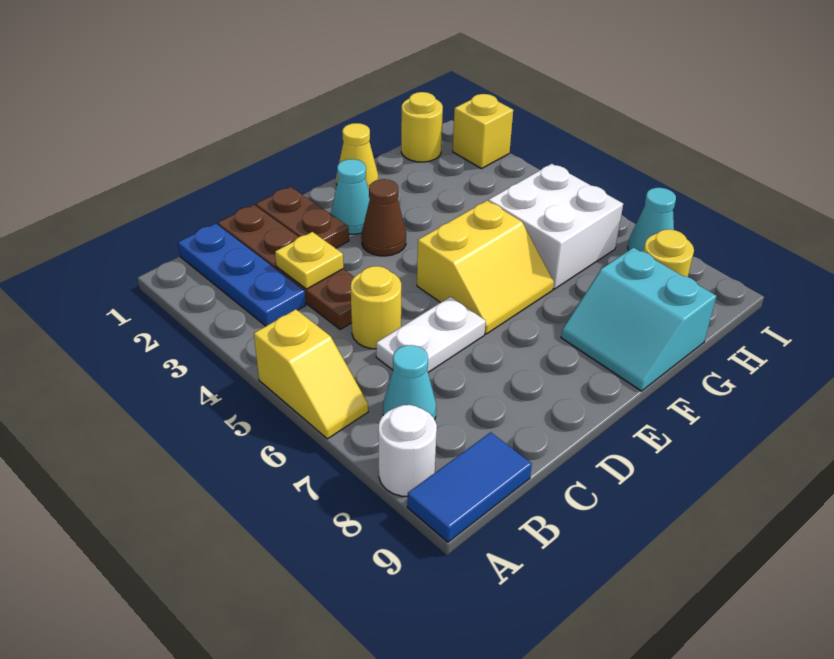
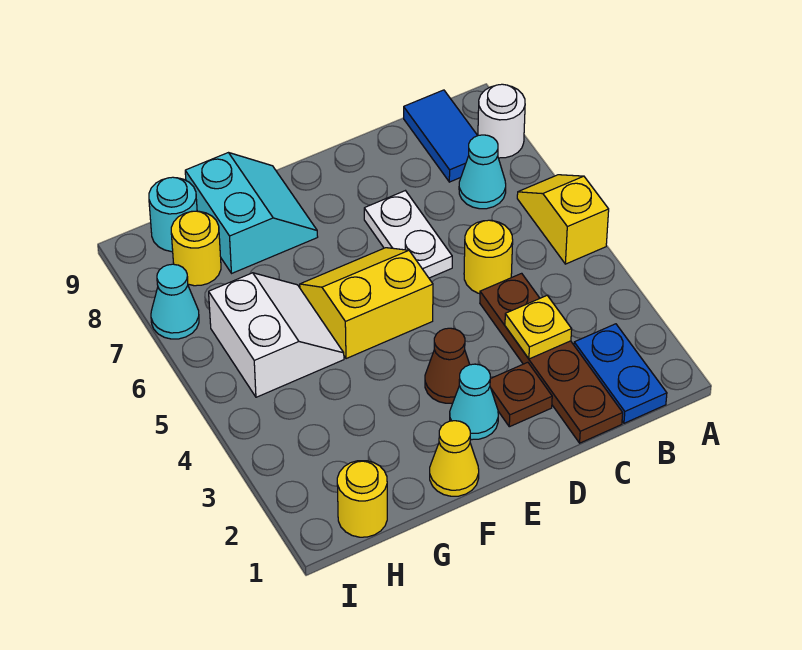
blue 1x2 tile [407,432,532,542] -> blue 1x2 tile turned to [404,90,478,182]
blue 1x3 plate [178,223,306,326] -> blue 1x2 plate [574,324,667,423]
white 1x2 plate [376,297,486,372] -> white 1x2 plate turned to [364,191,452,278]
brown 1x2 plate [256,187,349,248] -> brown 1x1 plate [490,362,552,427]
white 2x2 brick [489,164,623,289] -> white 2x2 slope [209,273,344,397]
none -> cyan 1x1 round brick [149,177,197,252]
yellow 1x1 brick [453,94,513,169] -> none

